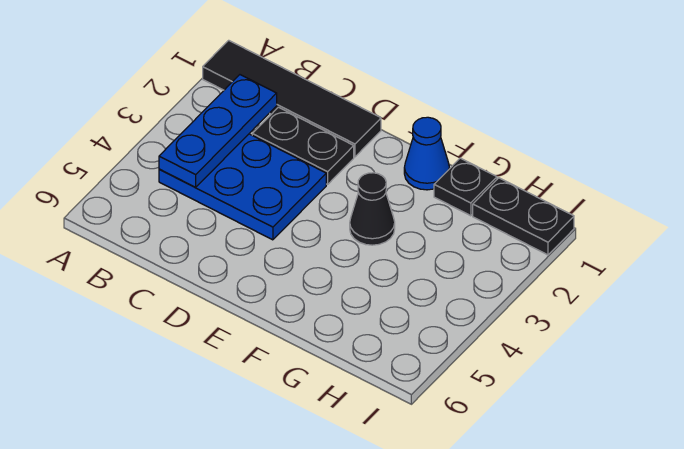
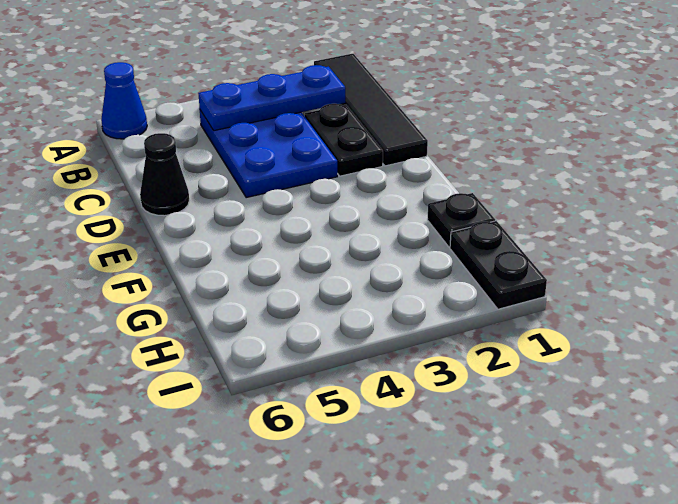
blue 1x1 cone [404,117,449,190] -> blue 1x1 cone moved to [101,62,147,139]
black 1x1 cone [350,173,395,245] -> black 1x1 cone moved to [140,133,189,216]

